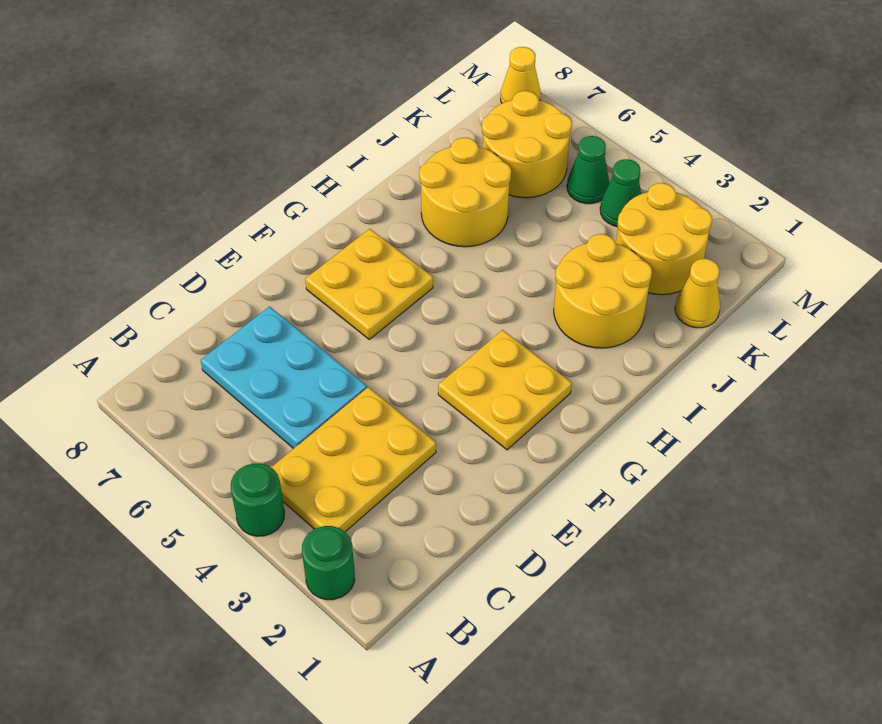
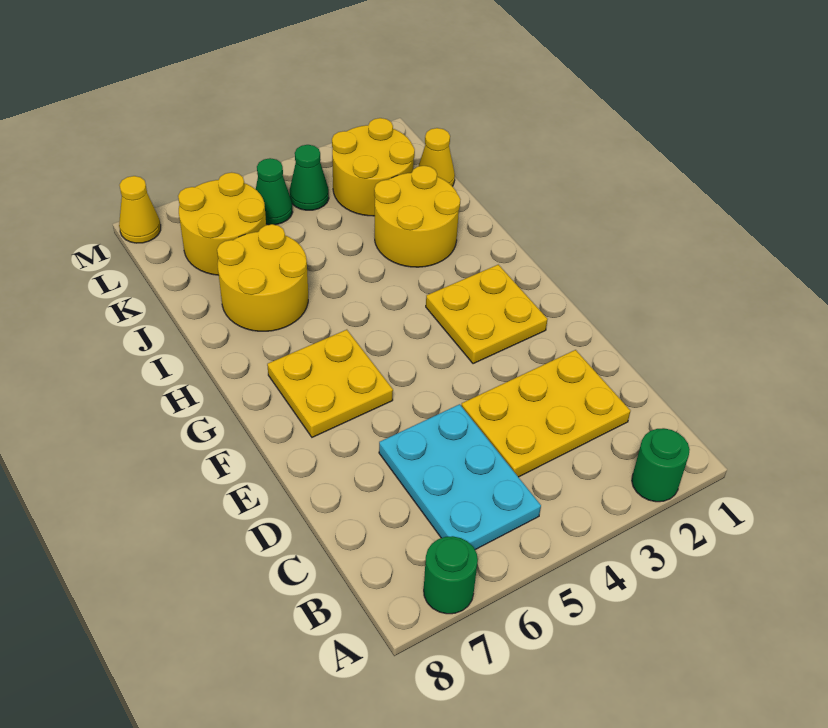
green 1x1 round brick [231,463,284,536] -> green 1x1 round brick moved to [424,536,478,614]
yellow 2x3 plate [271,387,436,532] -> yellow 2x3 plate turned to [461,350,631,477]
cyan 2x3 plate [201,306,367,449] -> cyan 2x3 plate turned to [379,404,541,550]

